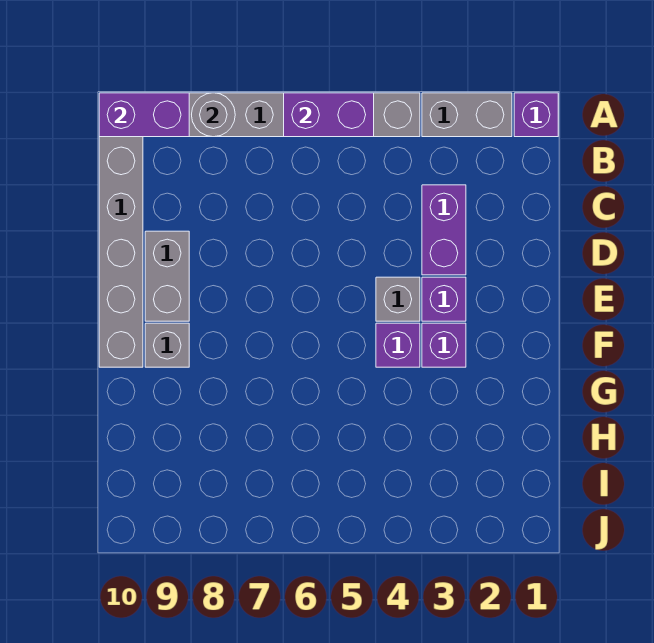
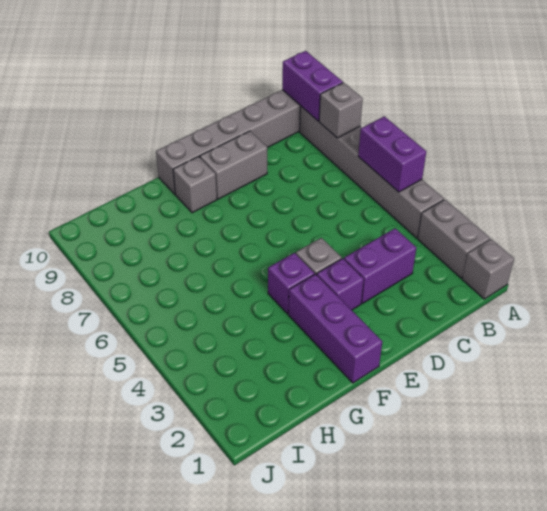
purple 1x1 brick [514,93,558,137] -> grey 1x1 brick [462,239,514,299]
grey 1x1 round brick [192,93,235,137] -> grey 1x1 brick [319,83,363,138]
purple 1x1 brick [422,323,466,367] -> purple 1x3 brick [288,274,382,383]

